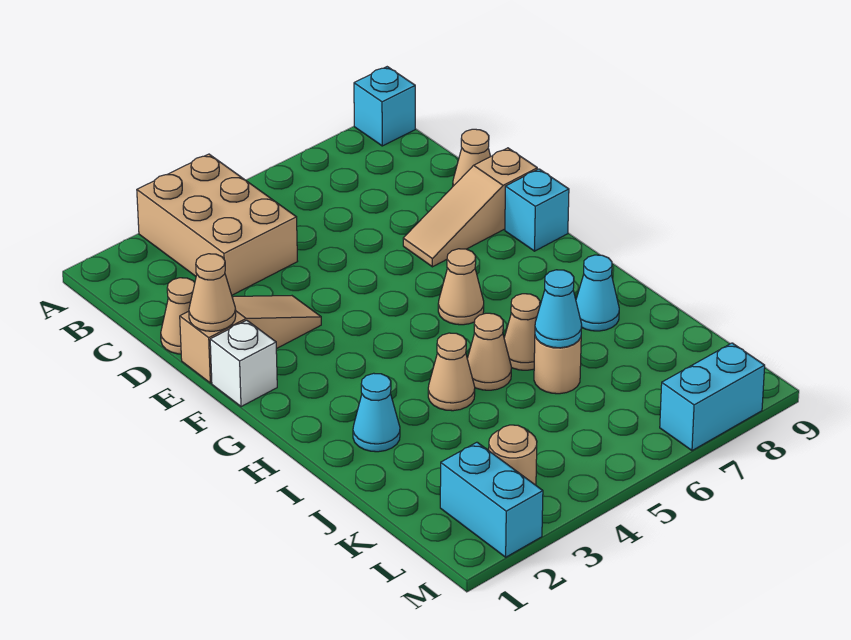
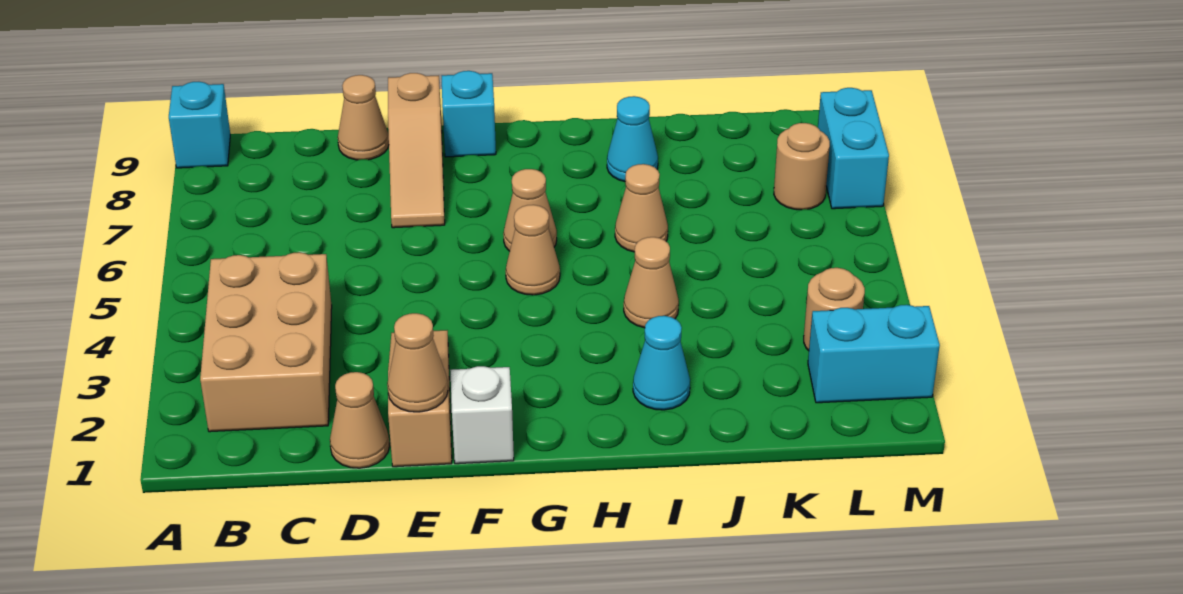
tan 2x3 brick [137,154,298,295] -> tan 2x3 brick turned to [200,252,332,432]
tan 1x1 cone [467,313,511,390] -> tan 1x1 cone moved to [506,205,560,295]
tan 1x1 round brick [534,336,581,394] -> tan 1x1 round brick moved to [774,123,830,210]
cyan 1x1 cone [535,270,582,348] -> none

